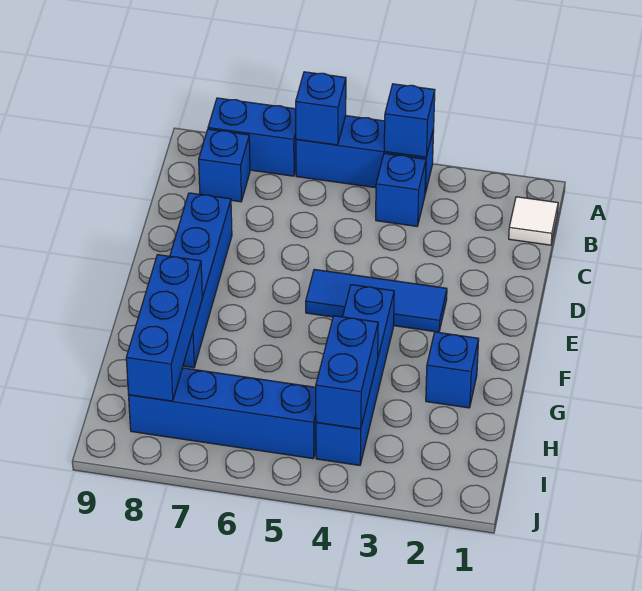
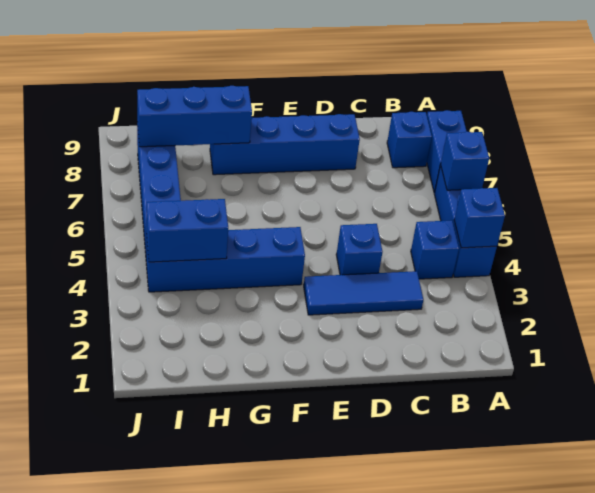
white 1x1 tile [509,197,558,245] -> none
blue 1x3 tile [306,269,447,332] -> blue 1x3 tile turned to [304,271,423,315]
blue 1x1 brick [426,332,479,408] -> blue 1x1 brick moved to [336,224,382,275]

